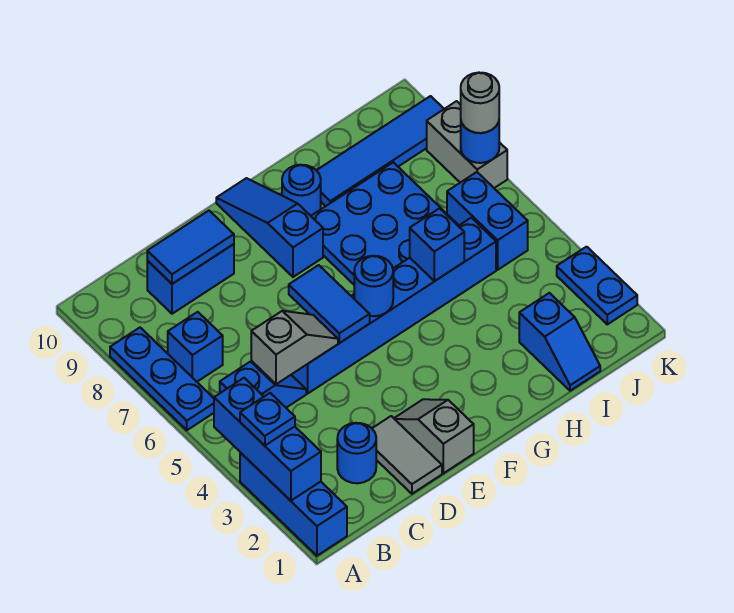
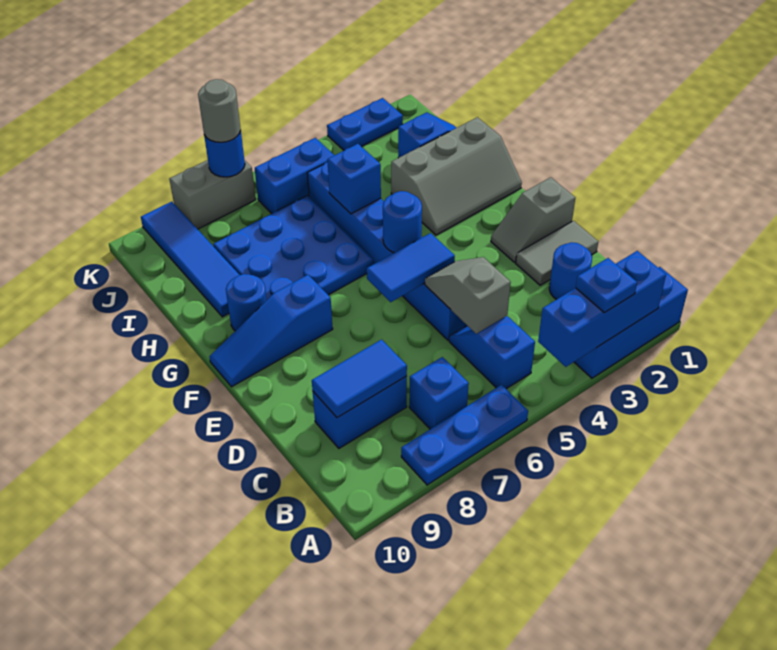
blue 1x2 brick [147,244,234,314] -> blue 1x2 brick turned to [313,376,407,448]
blue 1x2 tile [147,211,234,284] -> blue 1x2 tile turned to [312,340,407,418]
none -> grey 2x3 slope [391,117,522,235]

